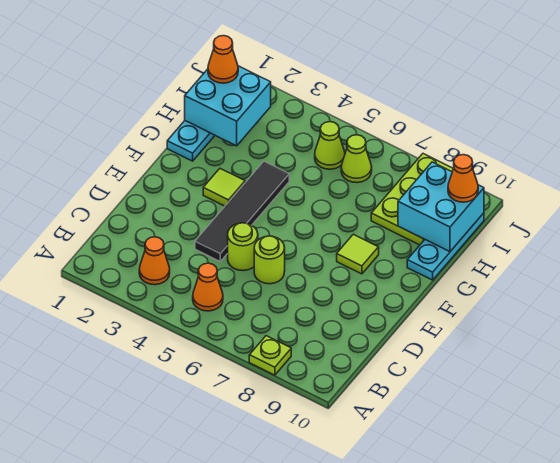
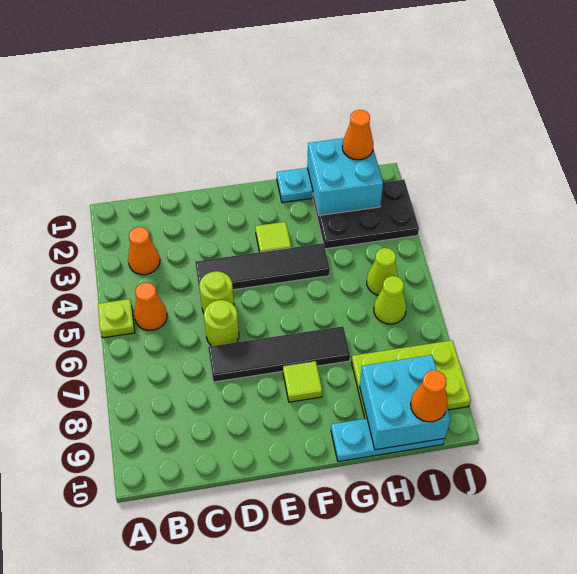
lime 1x1 plate [249,336,291,375] -> lime 1x1 plate moved to [98,299,135,338]
none -> black 1x4 tile [208,326,350,382]
none -> black 2x3 plate [313,180,419,249]

